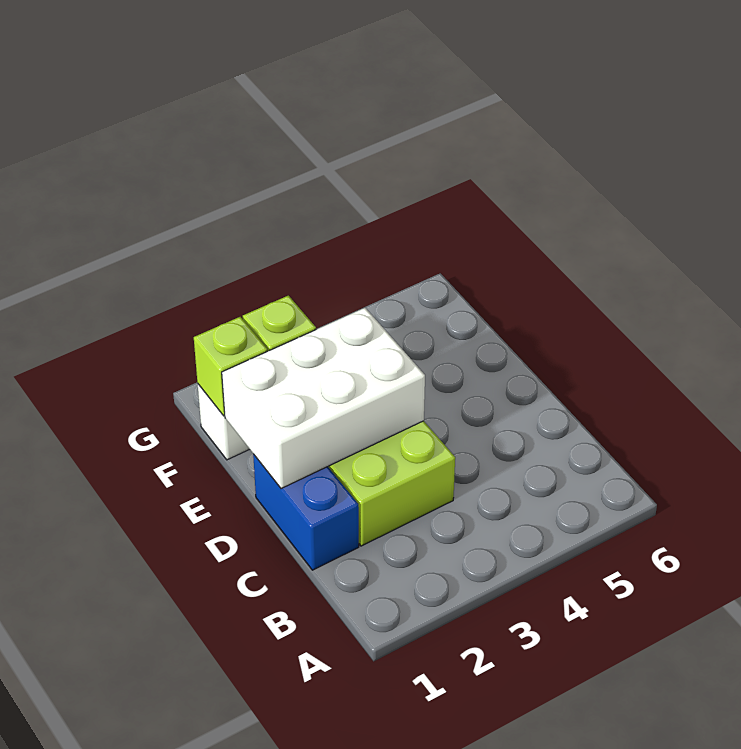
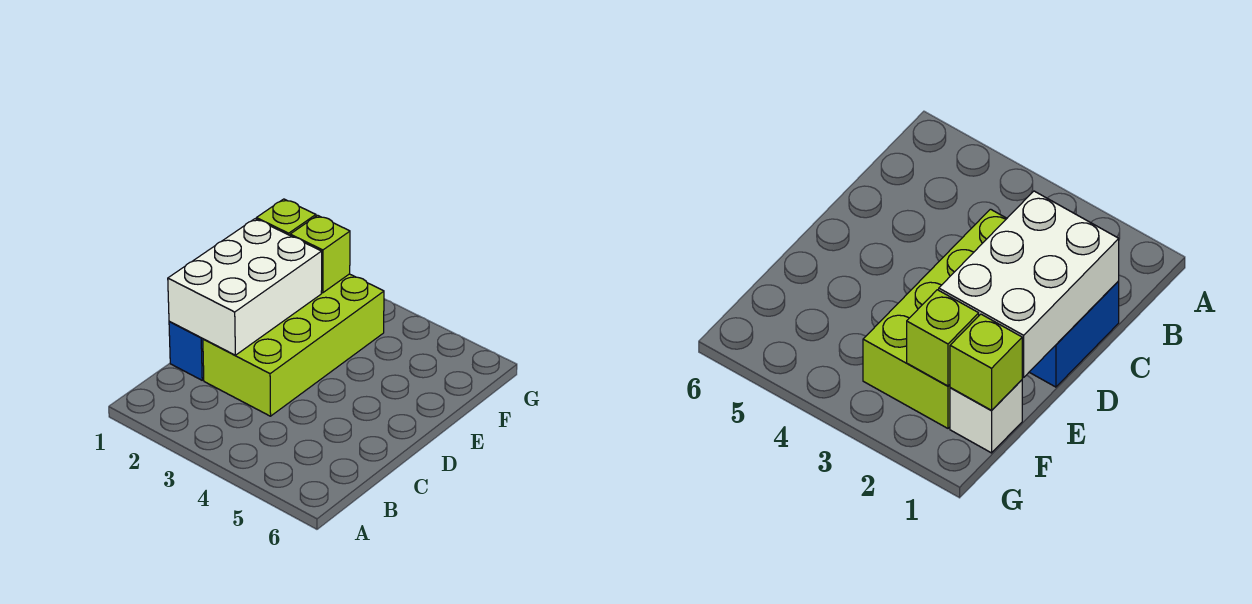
white 2x3 brick [222,308,425,489] -> white 2x3 brick turned to [168,219,322,355]

